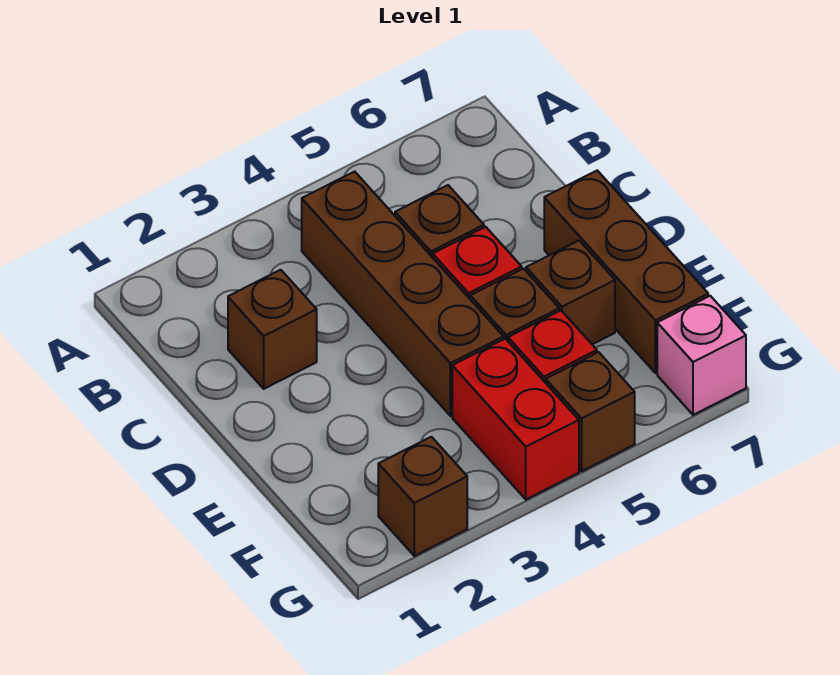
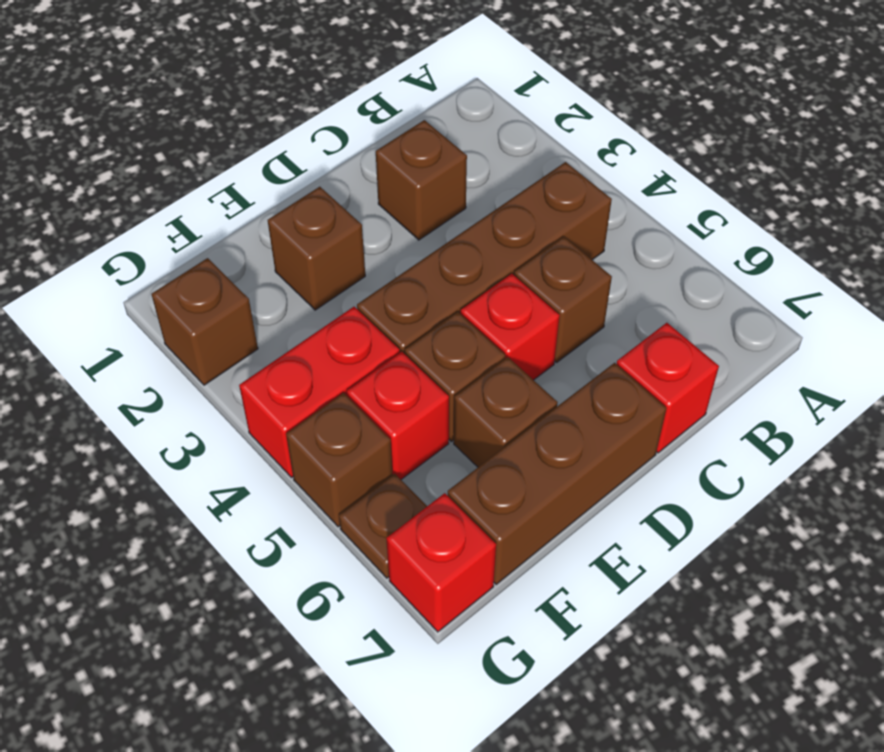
none -> red 1x1 brick [617,323,719,453]
none -> brown 1x1 brick [268,187,365,310]
none -> brown 1x1 plate [339,474,427,578]
pink 1x1 brick [657,296,746,415] -> red 1x1 brick [386,493,496,632]

